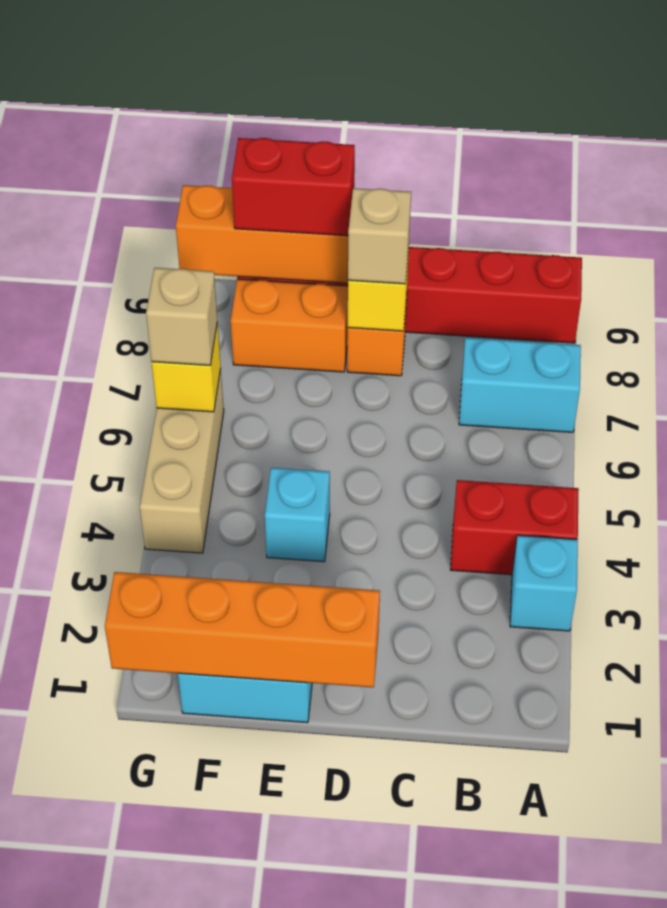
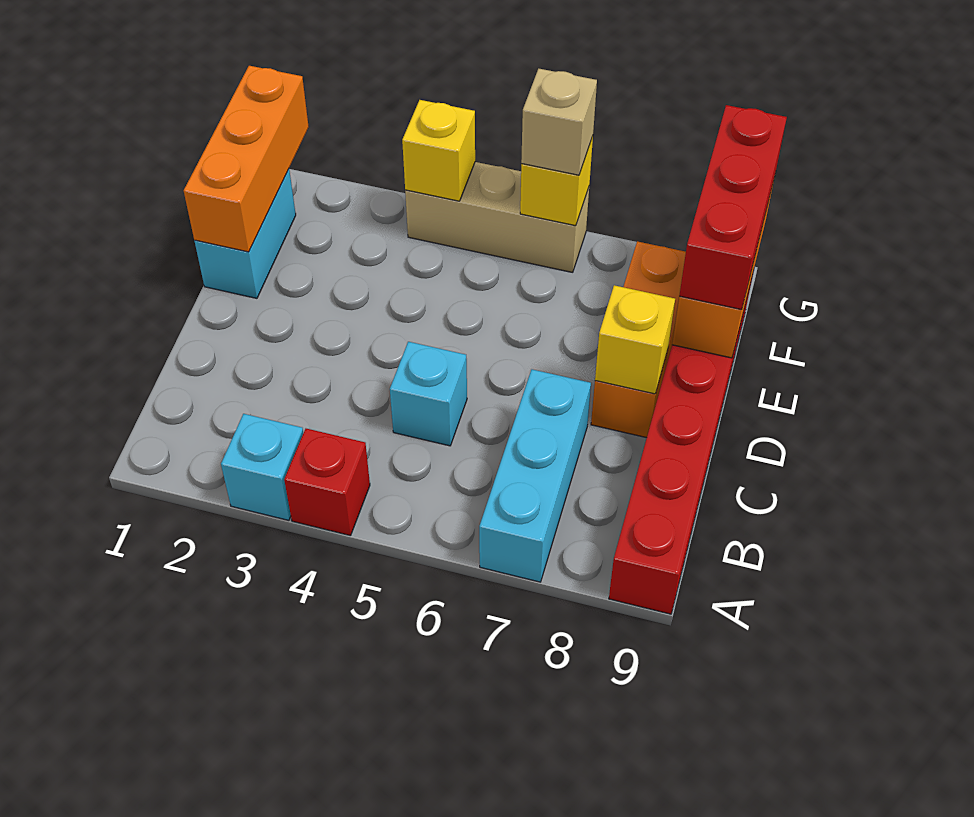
red 1x2 brick [450,480,579,575] -> red 1x1 brick [284,429,370,536]
cyan 1x2 brick [459,338,581,432] -> cyan 1x3 brick [479,369,591,582]
orange 1x4 brick [105,572,380,687] -> orange 1x3 brick [184,66,309,252]
tan 1x1 brick [348,188,411,284] -> none
cyan 1x1 brick [265,468,330,562] -> cyan 1x1 brick moved to [390,342,467,446]
red 1x2 brick [232,138,355,236] -> red 1x3 brick [679,105,787,310]
none -> yellow 1x1 brick [402,100,475,201]

